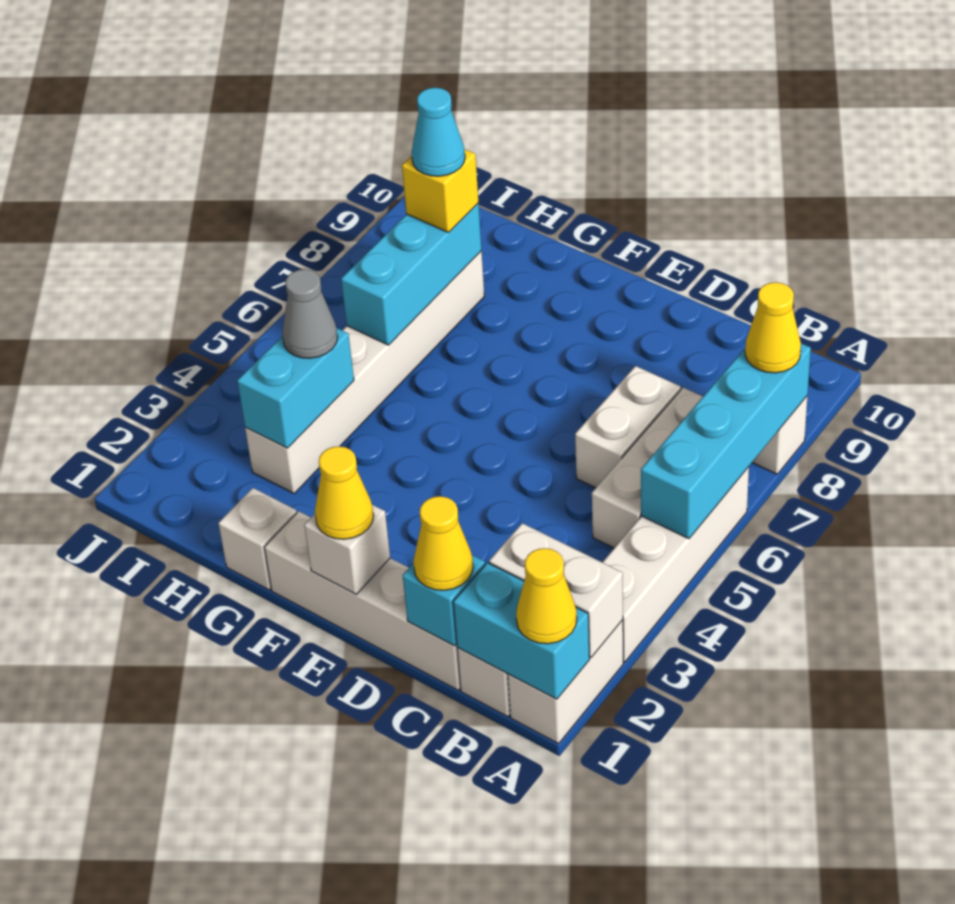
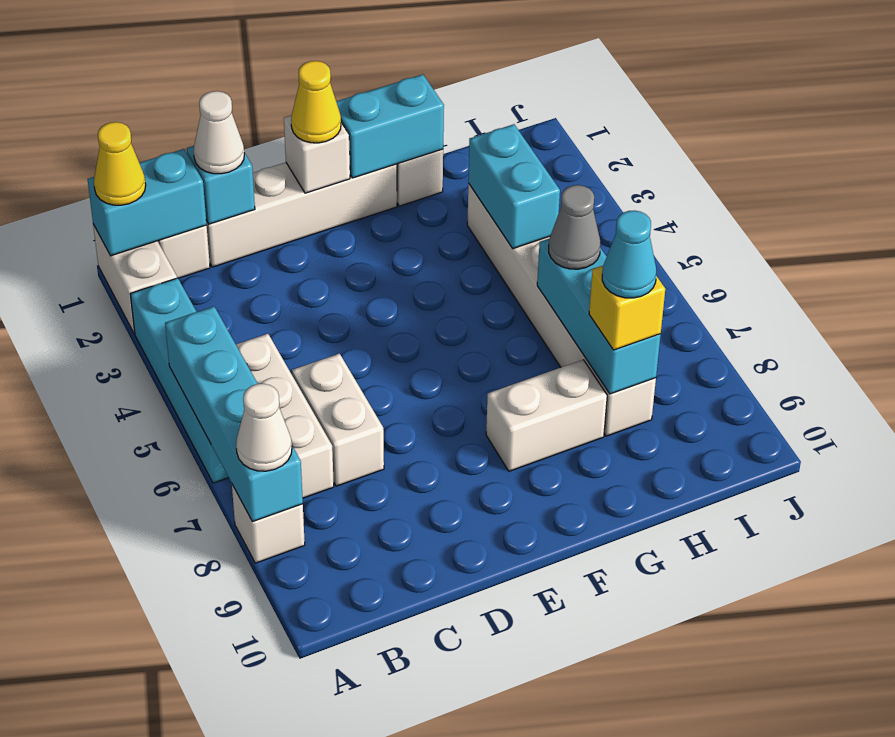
white 1x2 brick [489,523,623,657] -> white 1x2 brick moved to [486,360,607,471]
white 1x4 brick [602,467,749,662] -> cyan 1x4 brick [130,278,229,483]
yellow 1x1 cone [745,282,801,373] -> white 1x1 cone [236,384,292,471]
yellow 1x1 cone [413,496,473,590] -> white 1x1 cone [194,91,244,174]
none -> cyan 1x2 brick [336,74,444,178]
grey 1x1 cone [282,269,338,358] -> grey 1x1 cone moved to [549,185,600,269]

